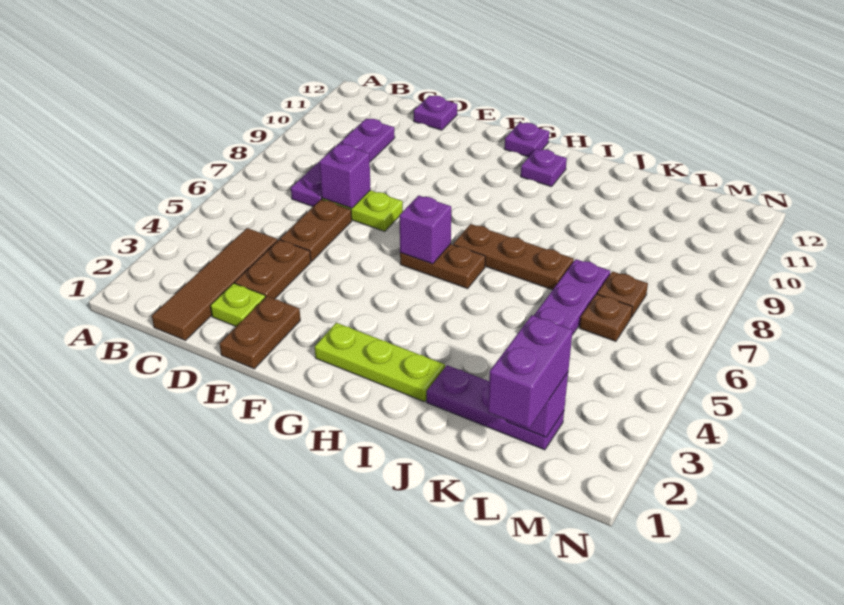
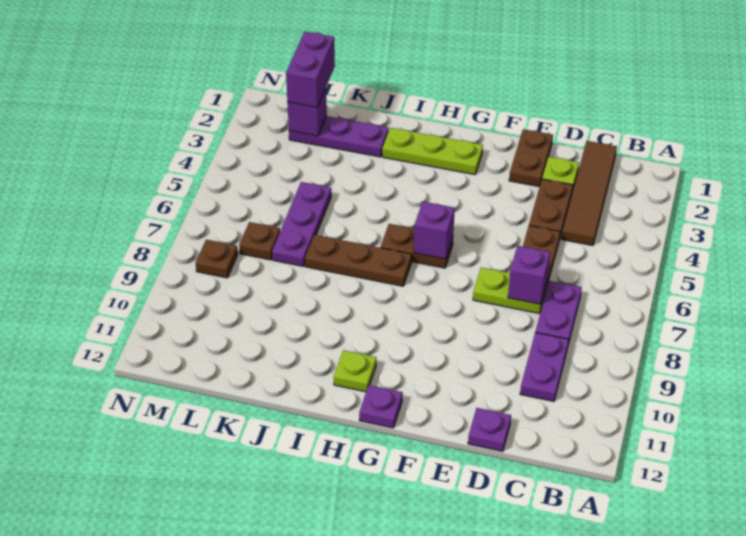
purple 1x1 plate [521,149,567,187] -> lime 1x1 plate [334,350,376,392]
brown 1x1 plate [579,294,633,341] -> brown 1x1 plate moved to [196,240,238,278]

